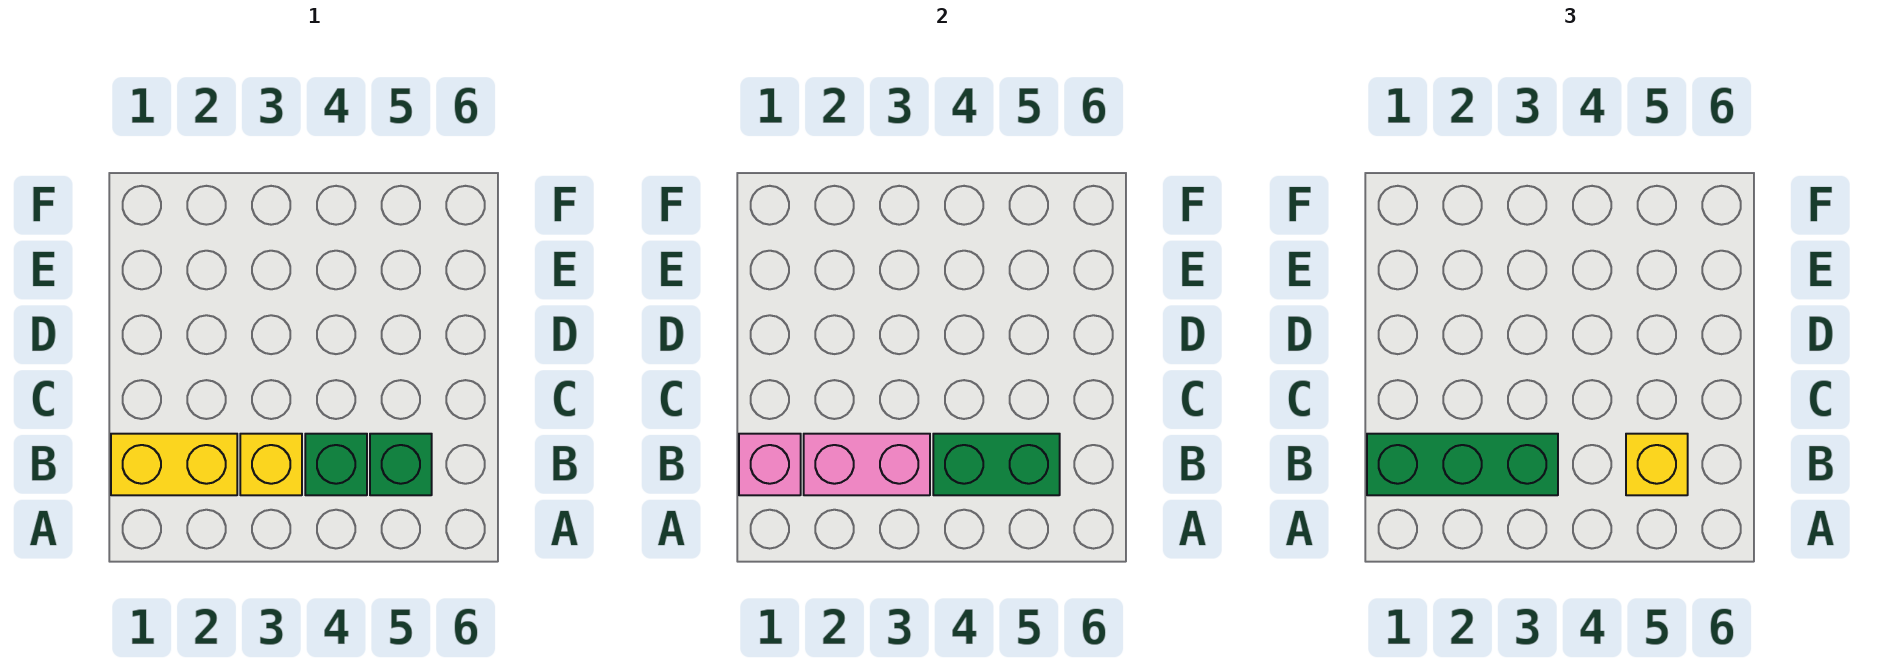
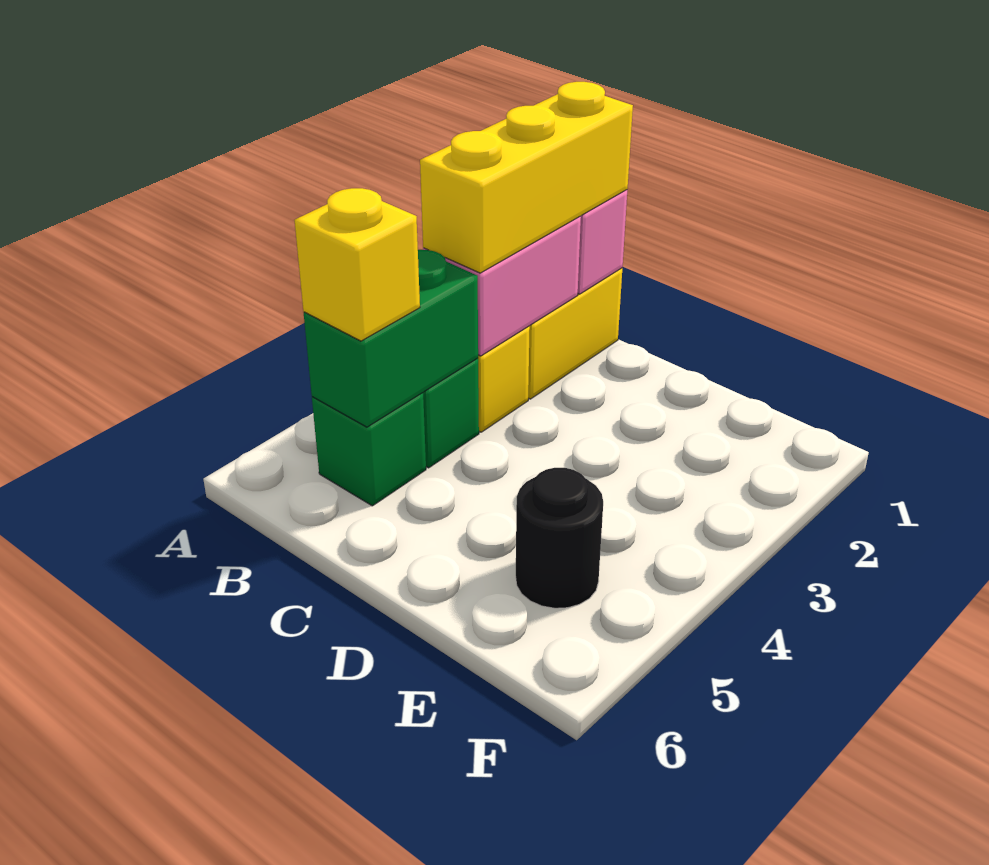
green 1x3 brick [1367,434,1558,495] -> yellow 1x3 brick [420,82,633,273]
none -> black 1x1 round brick [516,468,603,608]

